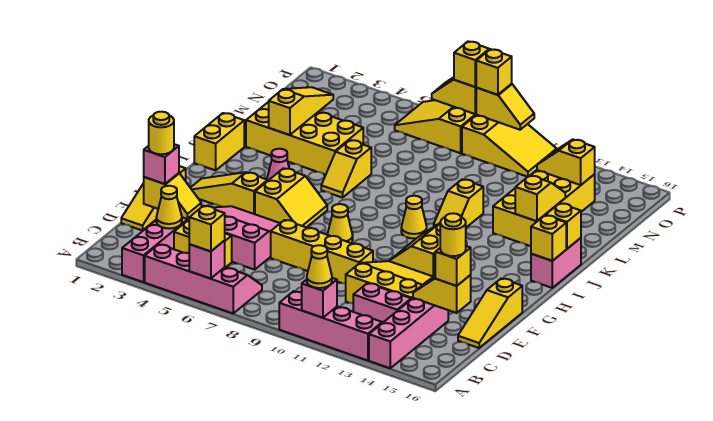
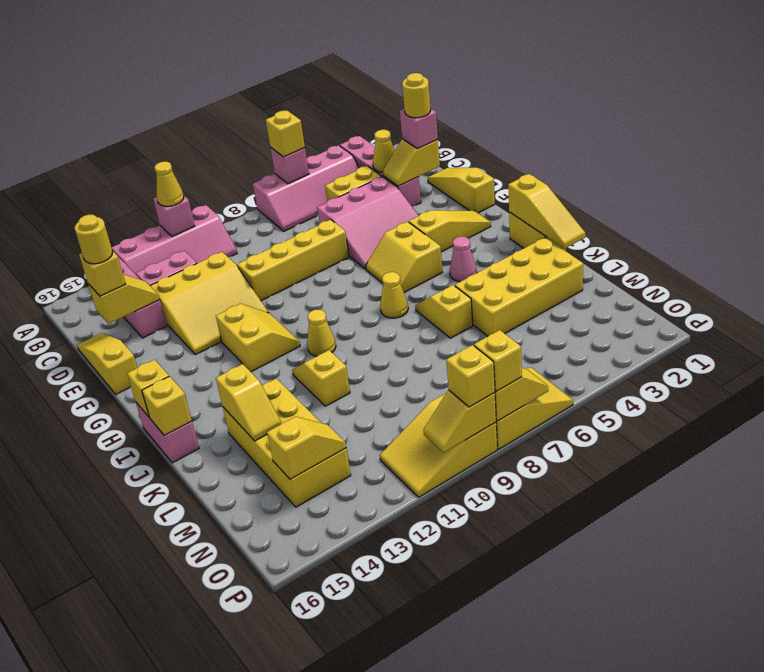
yellow 1x1 cone [327,204,353,243] -> yellow 1x1 cone moved to [380,272,408,318]
yellow 1x3 slope [269,87,333,135] -> yellow 1x3 slope moved to [508,174,585,249]

